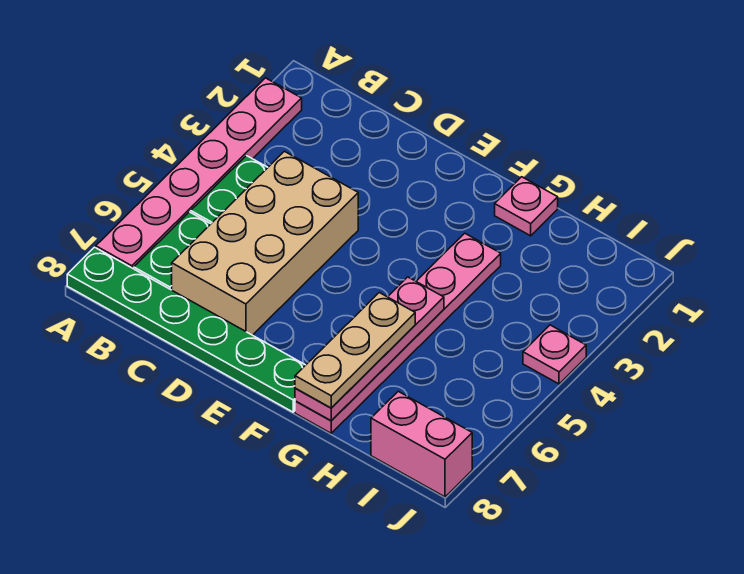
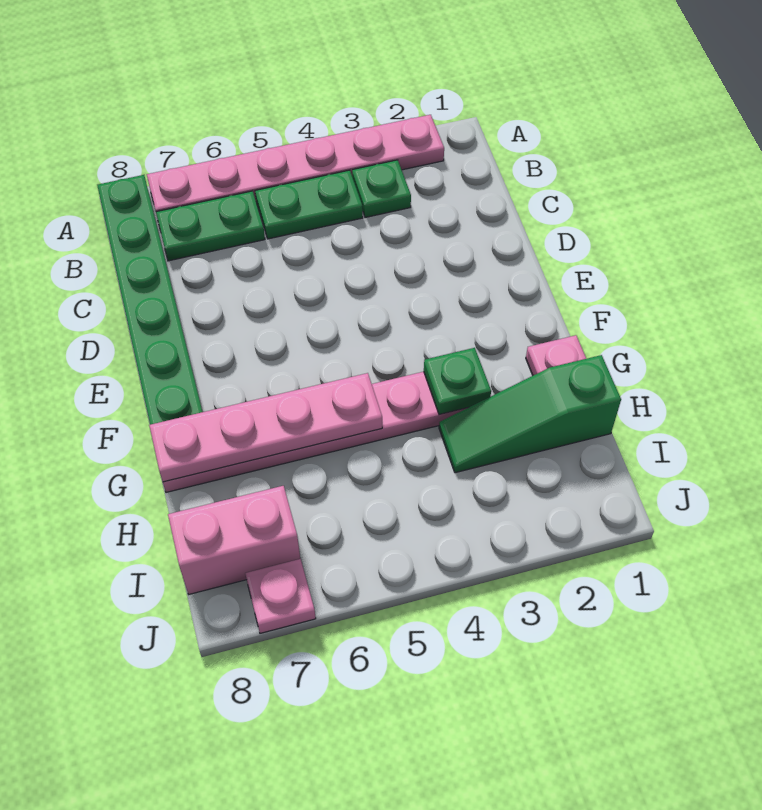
none -> green 1x1 plate [352,160,411,218]
tan 2x4 brick [172,151,358,335] -> none
none -> green 1x1 plate [424,348,491,415]
tan 1x3 plate [295,293,415,408] -> none
none -> green 1x3 slope [439,355,621,473]
pink 1x2 brick [371,391,472,497] -> pink 1x2 brick turned to [168,486,300,594]
pink 1x1 plate [523,325,586,384] -> pink 1x1 plate moved to [245,559,316,633]

